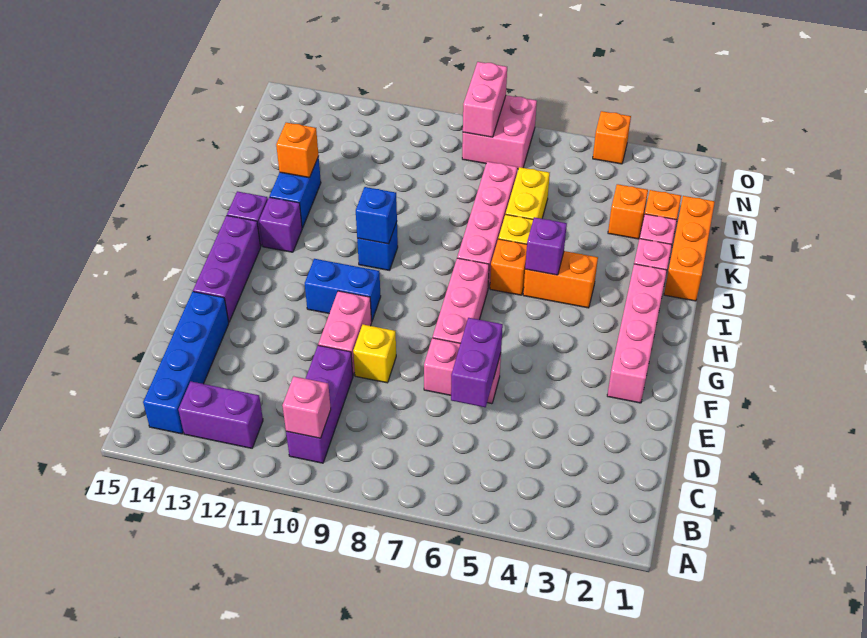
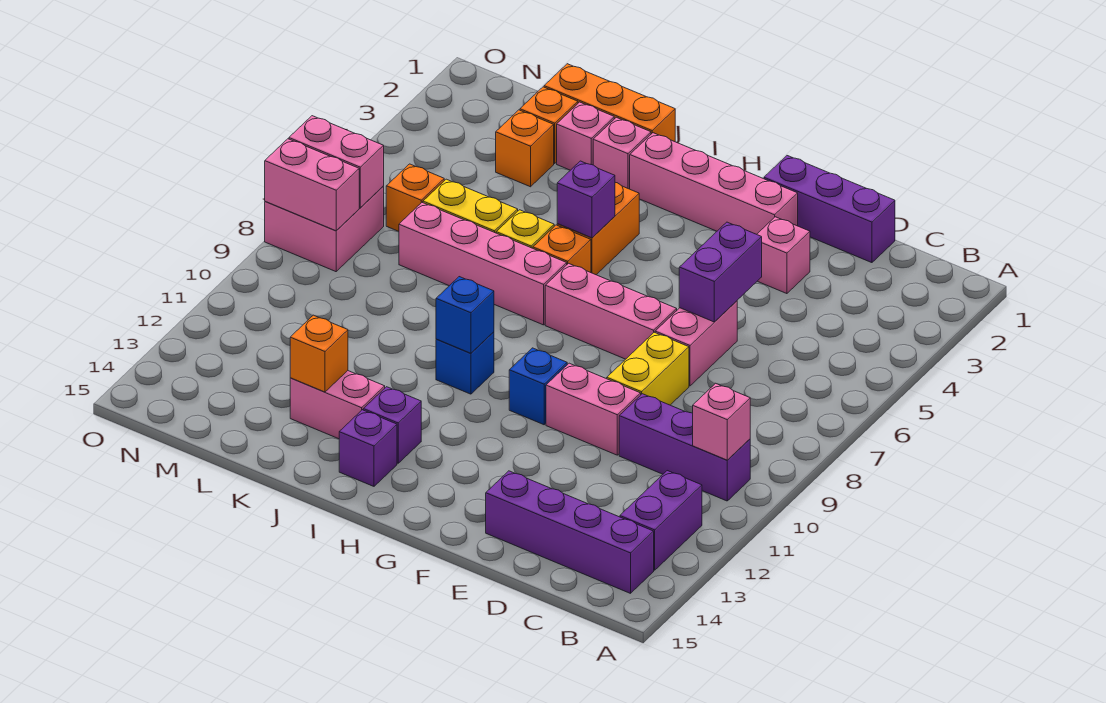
blue 1x4 brick [143,292,229,434] -> purple 1x4 brick [486,471,654,593]
purple 1x2 brick [451,318,503,407] -> purple 1x2 brick turned to [679,222,762,322]
none -> pink 1x1 brick [757,217,810,294]
yellow 1x1 brick [353,325,396,383] -> yellow 1x2 brick [607,332,689,405]
purple 1x3 brick [193,215,261,322] -> purple 1x3 brick moved to [764,156,895,263]
blue 1x2 brick [305,259,381,321] -> blue 1x1 brick [509,348,567,425]
blue 1x2 brick [269,157,321,228] -> pink 1x2 brick [290,371,385,439]
none -> pink 1x2 brick [289,116,384,207]
orange 1x1 brick [593,111,631,164] -> orange 1x1 brick moved to [386,164,444,231]

